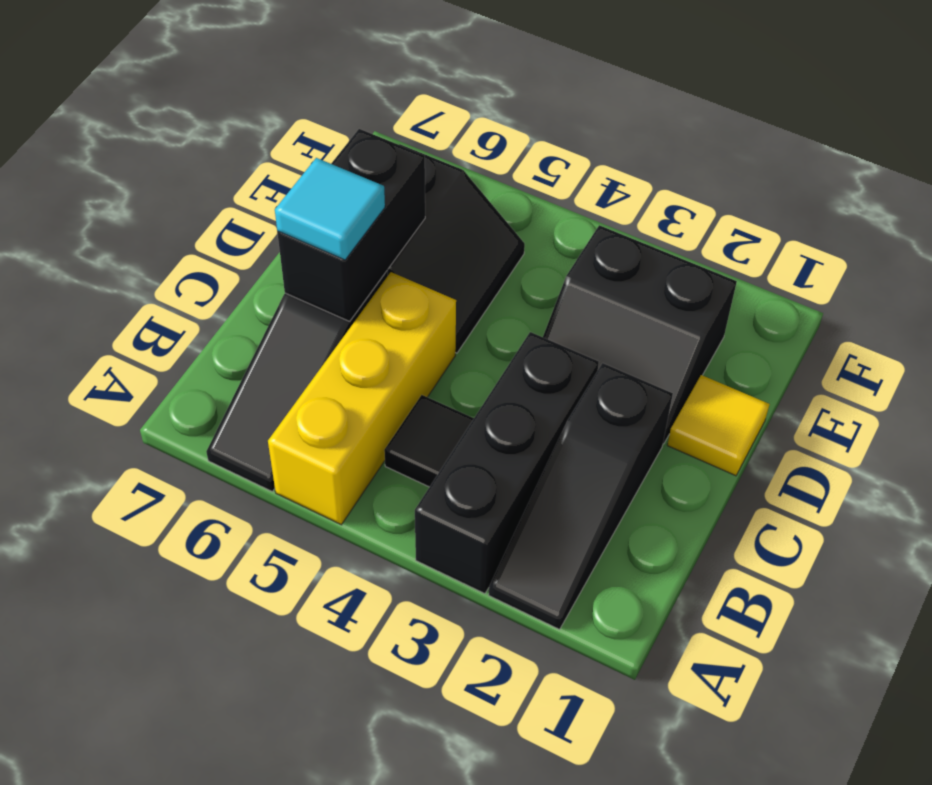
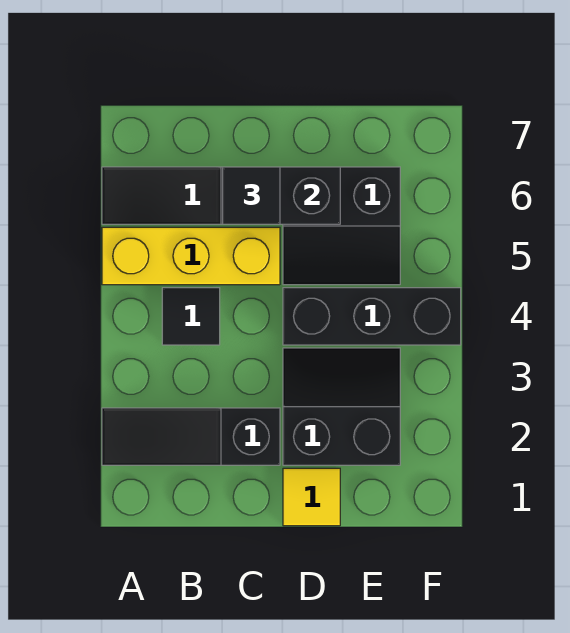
black 1x3 brick [415,332,599,594] -> black 1x3 brick moved to [283,288,461,345]
cyan 1x1 tile [275,158,385,260] -> black 1x1 tile [223,167,280,224]
black 2x2 slope [543,225,737,444] -> black 2x2 slope turned to [283,348,400,465]

